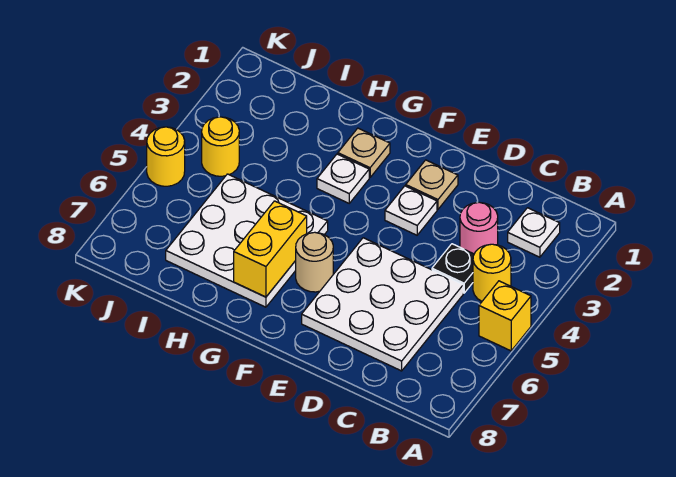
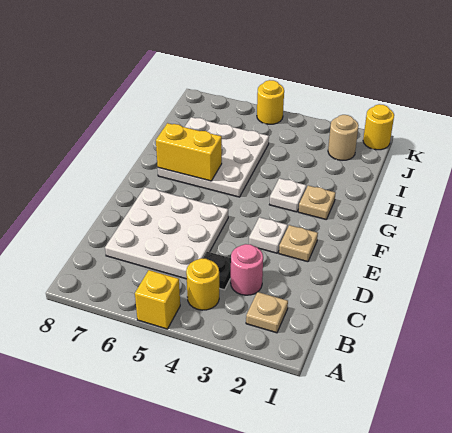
white 1x1 plate [508,208,560,257] -> tan 1x1 plate [246,292,288,333]
tan 1x1 round brick [296,232,333,292] -> tan 1x1 round brick moved to [328,115,359,160]
yellow 1x1 round brick [202,117,239,176] -> yellow 1x1 round brick moved to [363,104,394,150]

